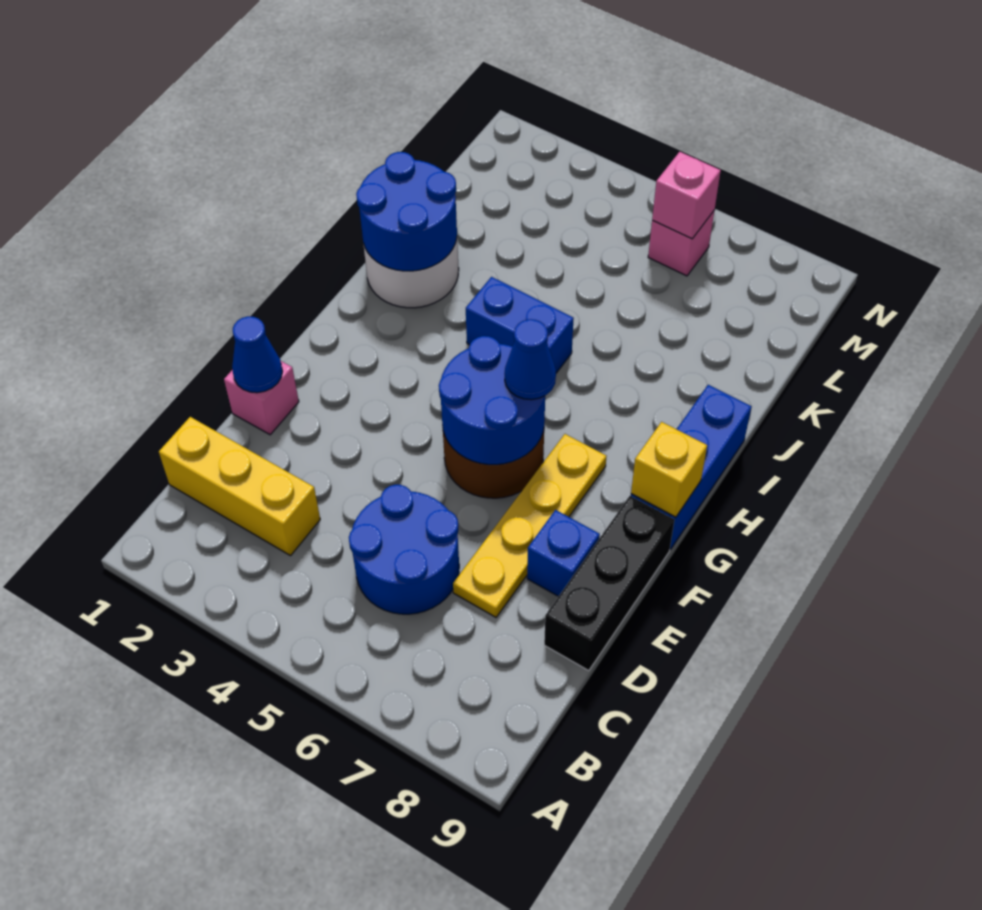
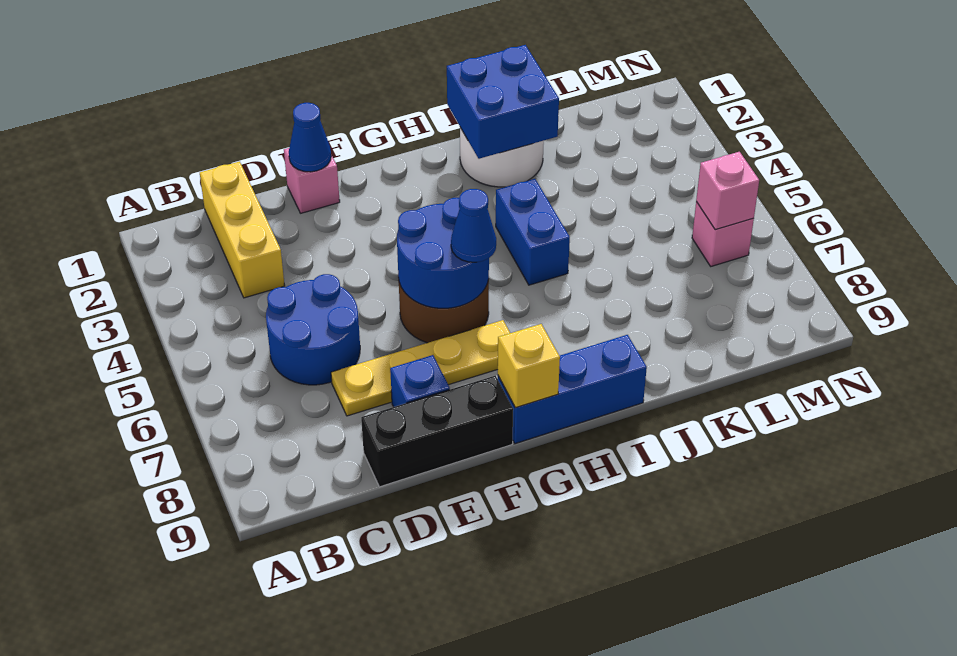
blue 2x2 round brick [356,152,457,271] -> blue 2x2 brick [447,45,559,159]

